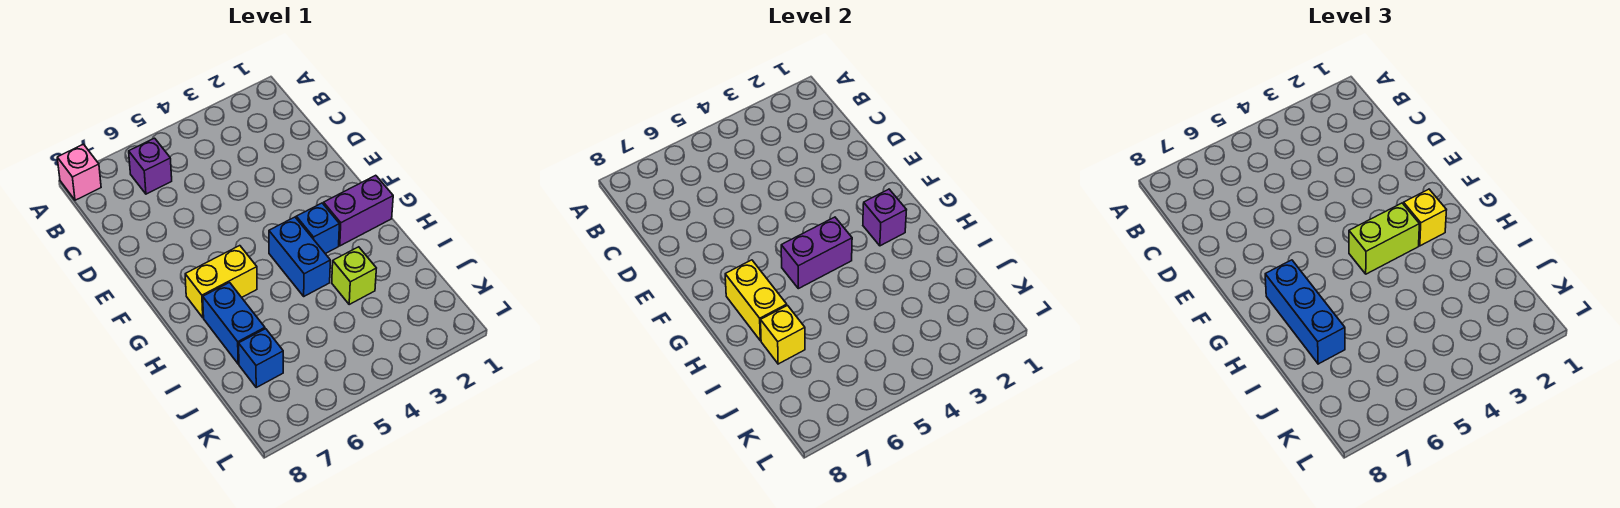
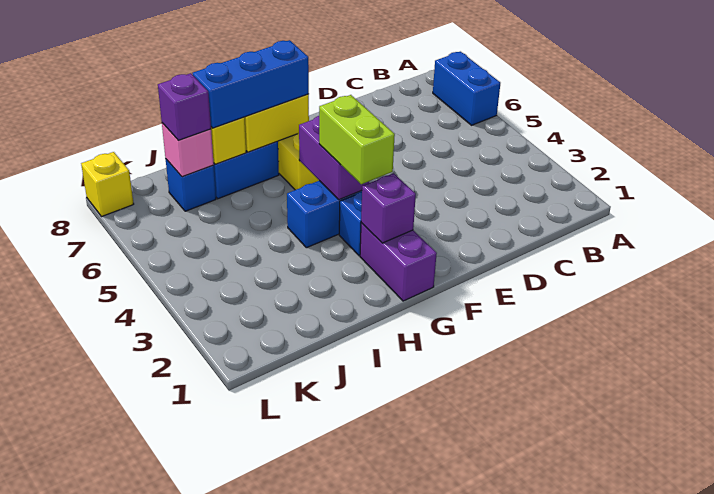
none -> blue 1x2 brick [433,52,500,125]
pink 1x1 brick [57,144,101,200] -> pink 1x1 brick moved to [162,123,214,177]
purple 1x1 brick [129,138,172,194] -> purple 1x1 brick moved to [158,73,211,141]
yellow 1x1 brick [1404,189,1446,246] -> yellow 1x1 brick moved to [81,152,134,217]
lime 1x1 brick [332,247,376,304] -> none

